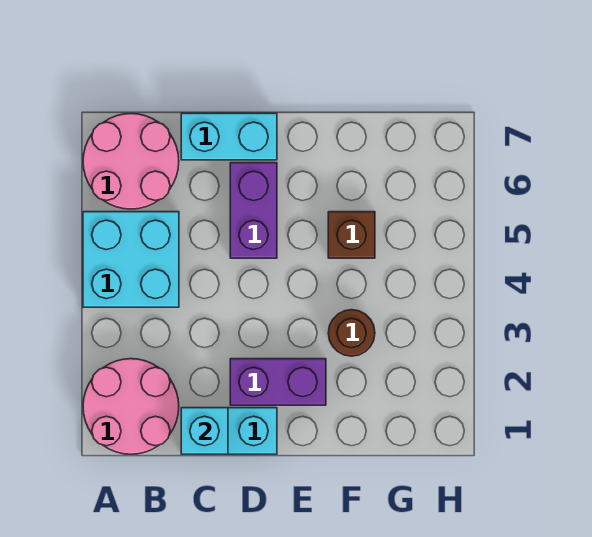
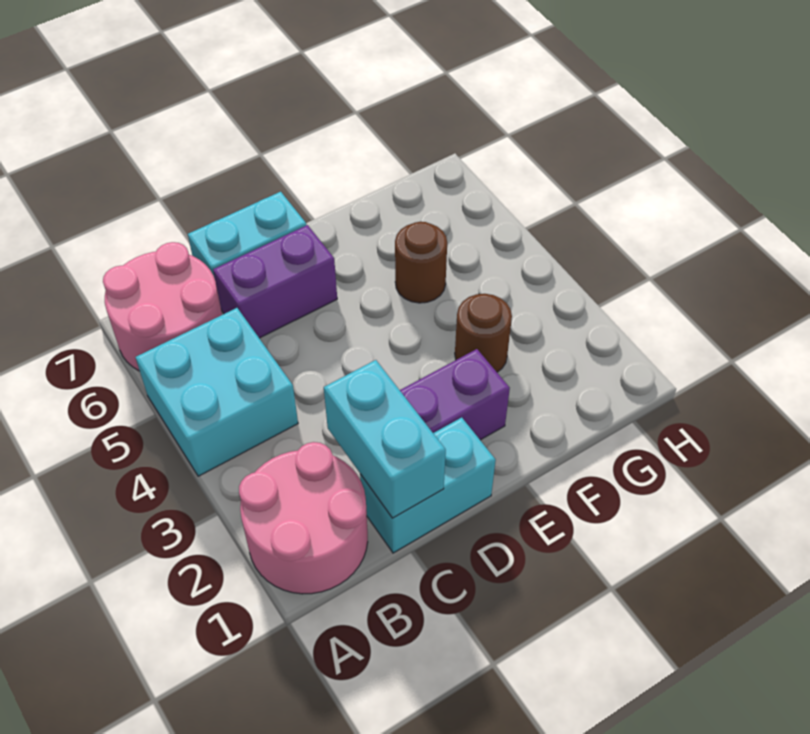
cyan 1x1 brick [181,408,228,454] -> cyan 1x2 brick [324,360,446,518]
purple 1x2 brick [230,163,277,258] -> purple 1x2 brick turned to [213,225,337,338]
brown 1x1 brick [328,212,375,258] -> brown 1x1 round brick [395,222,447,303]

